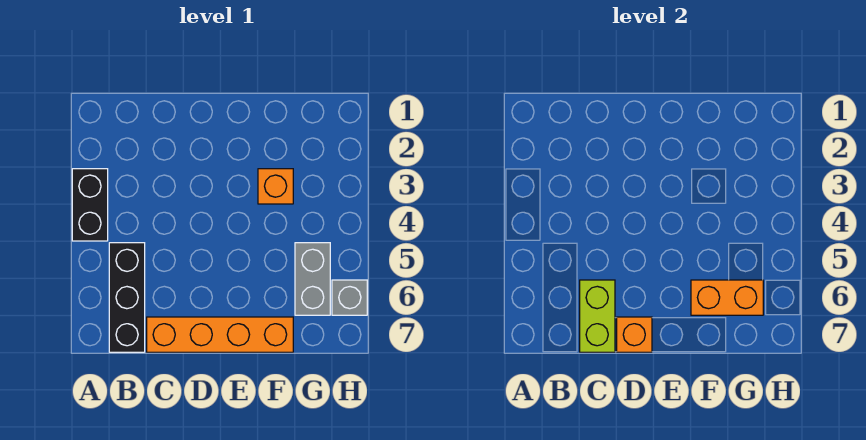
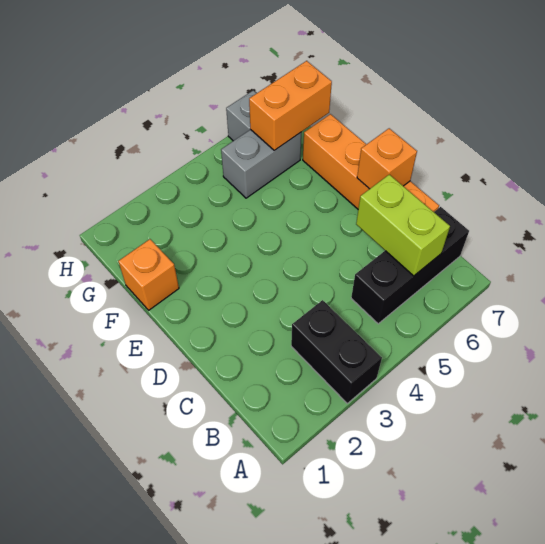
black 1x2 brick [72,169,108,241] -> black 1x2 brick turned to [291,300,382,403]
lime 1x2 brick [580,280,615,352] -> lime 1x2 brick turned to [356,175,450,276]
orange 1x1 brick [258,169,293,204] -> orange 1x1 brick moved to [118,239,179,310]
orange 1x2 brick [691,280,763,315] -> orange 1x2 brick turned to [249,61,332,150]

